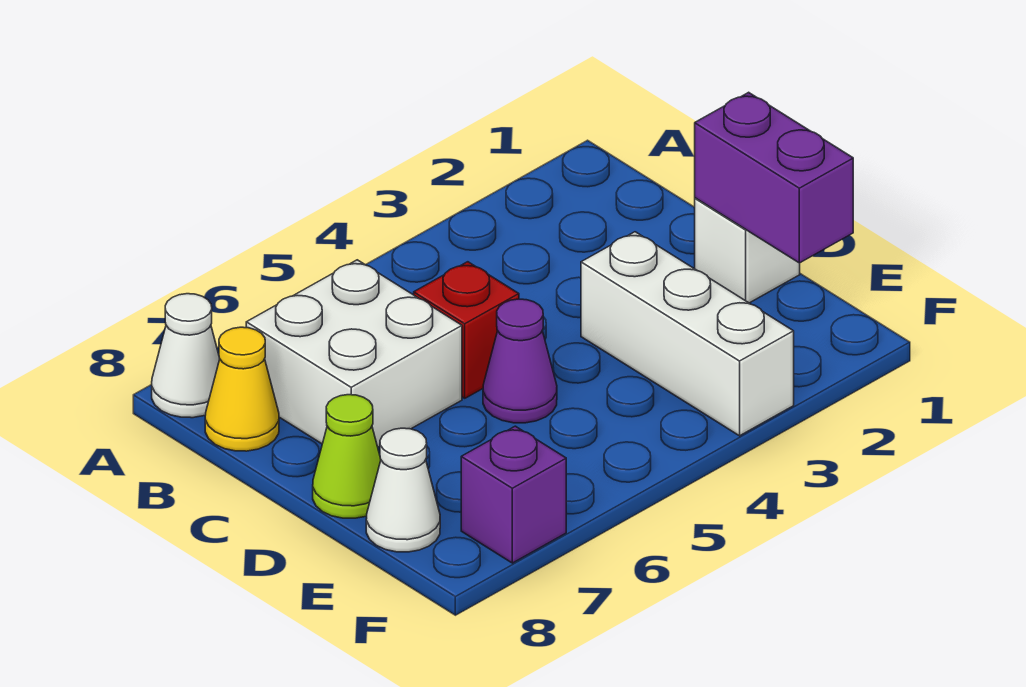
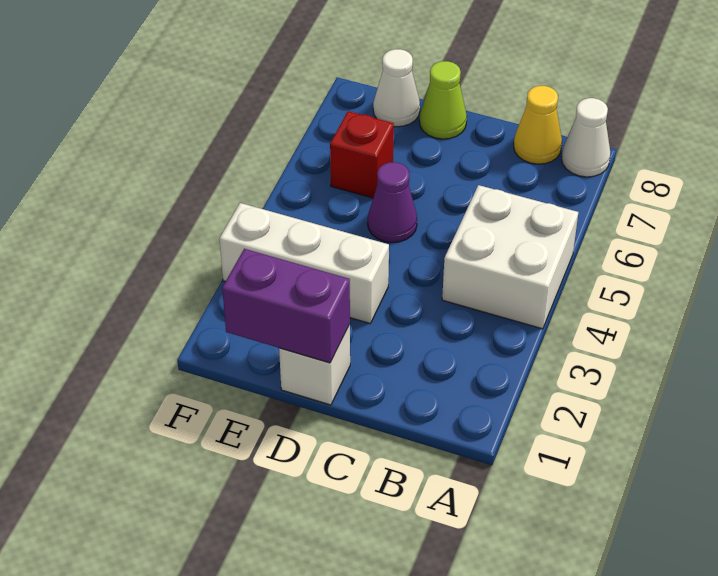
white 2x2 brick [246,260,462,447] -> white 2x2 brick moved to [442,185,578,329]
red 1x1 brick [414,262,519,398] -> red 1x1 brick moved to [330,111,394,198]
purple 1x1 brick [461,426,566,563] -> none

